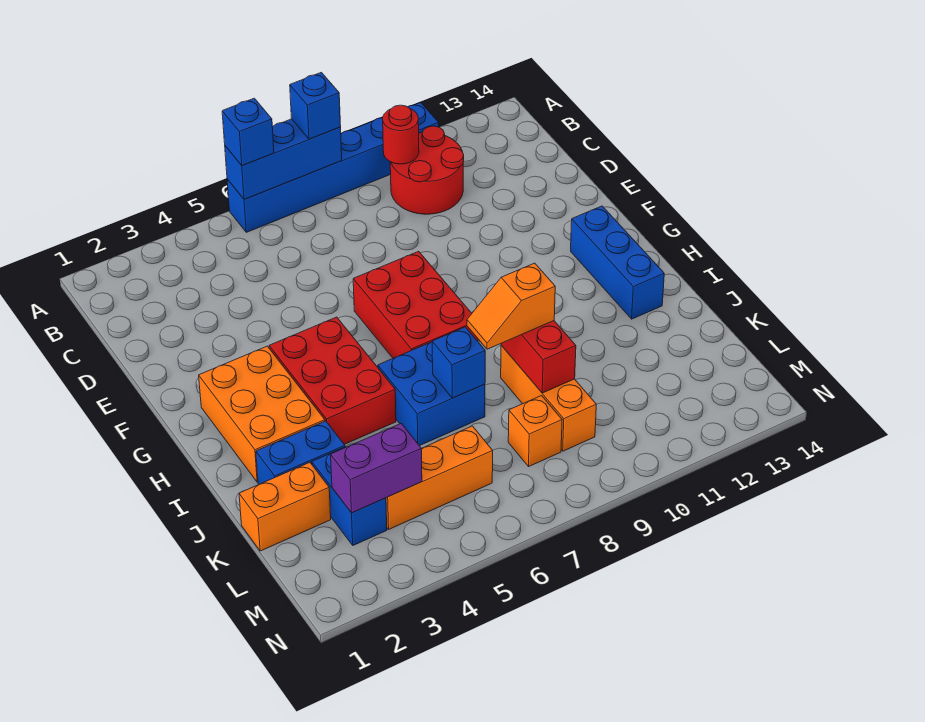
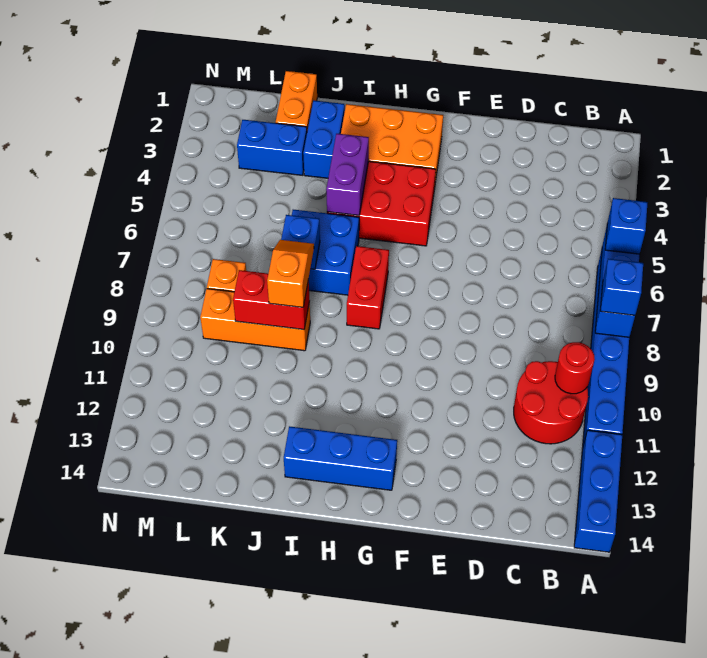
none -> blue 1x3 brick [574,430,622,552]
red 2x3 brick [353,251,478,358] -> red 1x2 brick [347,246,389,329]
purple 1x2 brick [331,424,422,513] -> purple 1x2 brick moved to [326,134,369,215]
orange 1x3 brick [386,426,493,529] -> none

